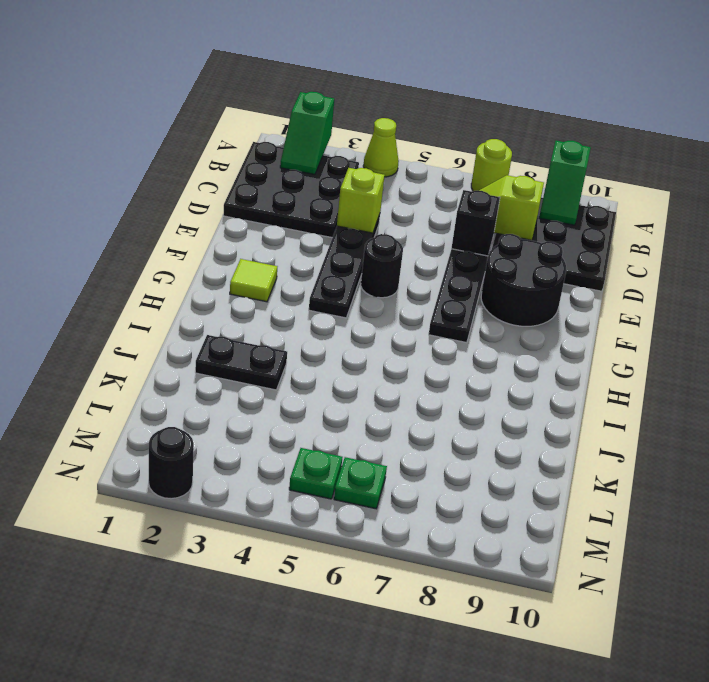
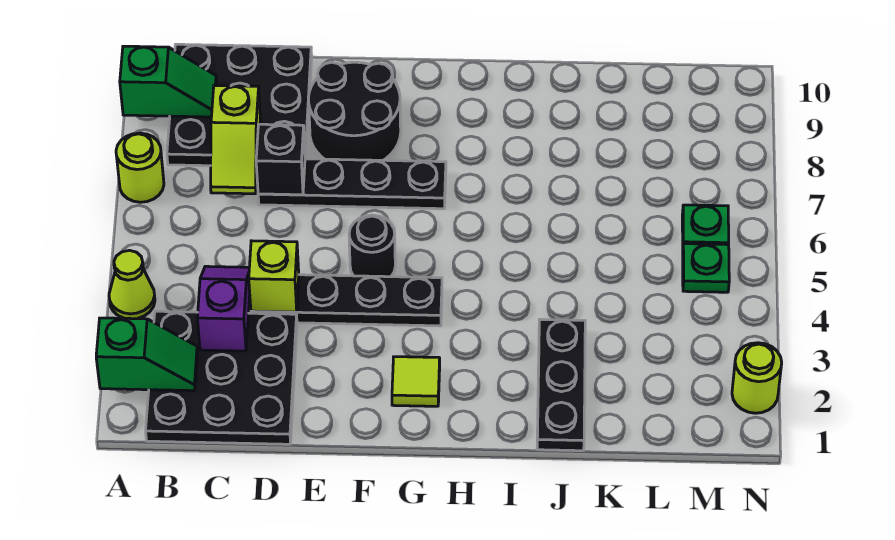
none -> purple 1x2 slope [197,266,250,351]
black 1x2 plate [195,335,287,390] -> black 1x3 plate [537,319,585,451]
black 1x1 round brick [149,427,194,499] -> lime 1x1 round brick [732,343,782,413]

